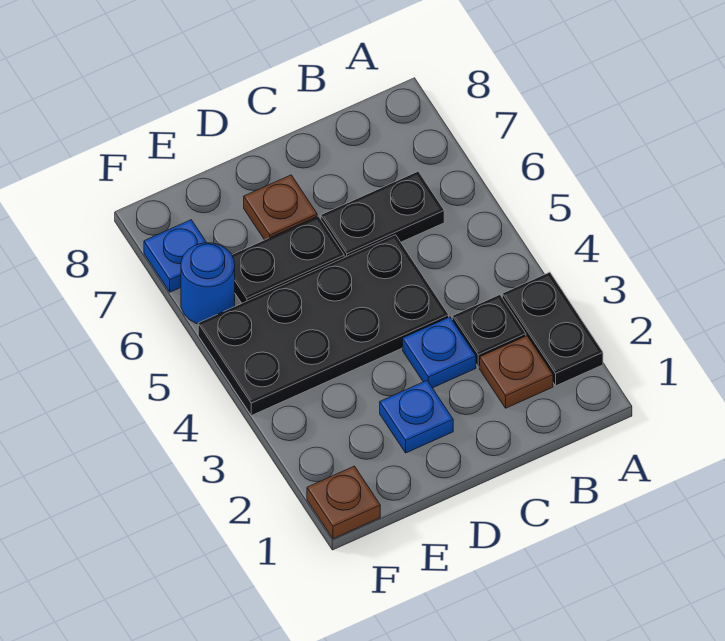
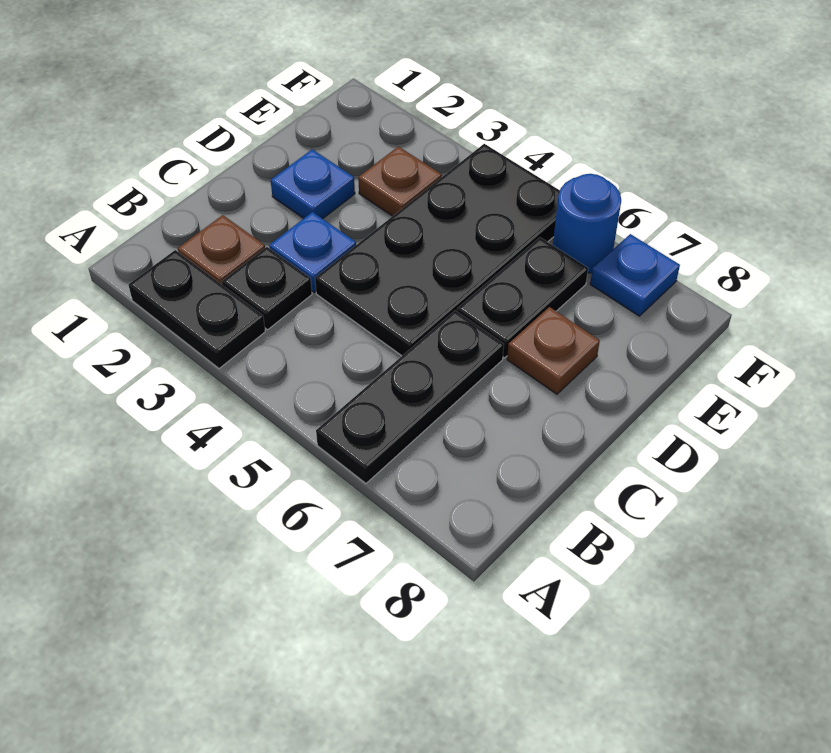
black 1x2 plate [321,171,444,257] -> black 1x3 plate [316,310,504,483]
brown 1x1 plate [307,466,380,539] -> brown 1x1 plate moved to [358,147,442,216]

